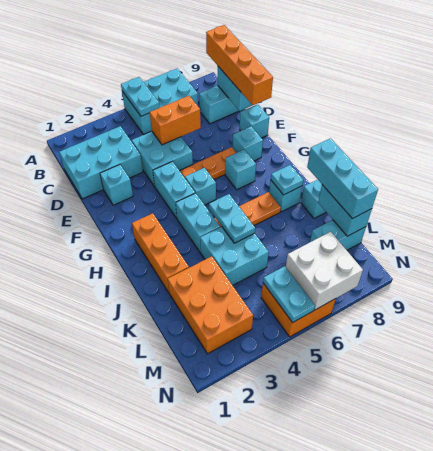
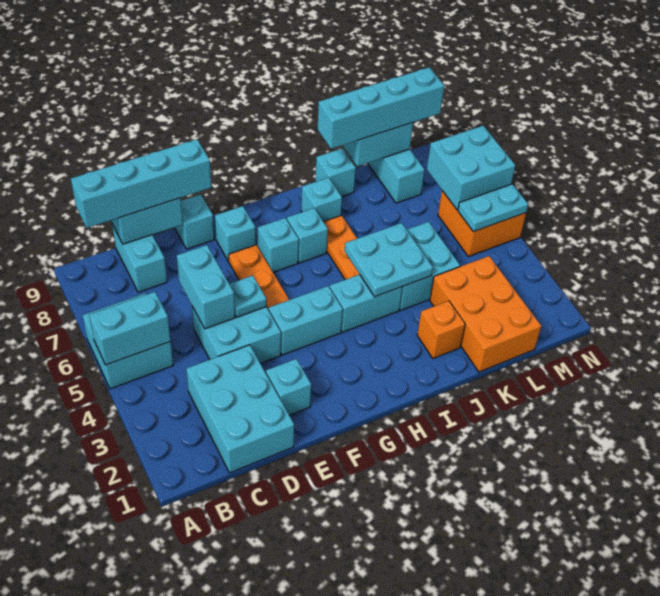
cyan 2x3 brick [122,69,198,134] -> cyan 2x2 brick [82,293,173,389]
cyan 1x2 plate [121,77,160,116] -> cyan 1x2 brick [89,292,171,365]
orange 1x4 brick [206,25,273,105] -> cyan 1x4 brick [71,139,211,228]
orange 1x2 brick [150,96,201,145] -> cyan 1x2 brick [177,245,235,329]
cyan 1x1 brick [185,168,216,205] -> cyan 1x1 brick moved to [287,208,328,263]
orange 1x3 brick [132,213,189,292] -> orange 1x1 brick [417,301,465,359]
cyan 1x2 plate [209,194,255,243] -> cyan 2x2 plate [345,223,433,297]
cyan 1x1 plate [271,165,303,195] -> cyan 1x1 plate moved to [230,276,266,317]
cyan 1x3 brick [307,138,378,219] -> cyan 1x4 brick [318,67,444,149]
orange 2x3 brick [168,256,253,354] -> orange 2x3 brick turned to [430,256,541,372]
white 2x2 brick [286,232,363,310] -> cyan 2x2 brick [427,126,515,210]

